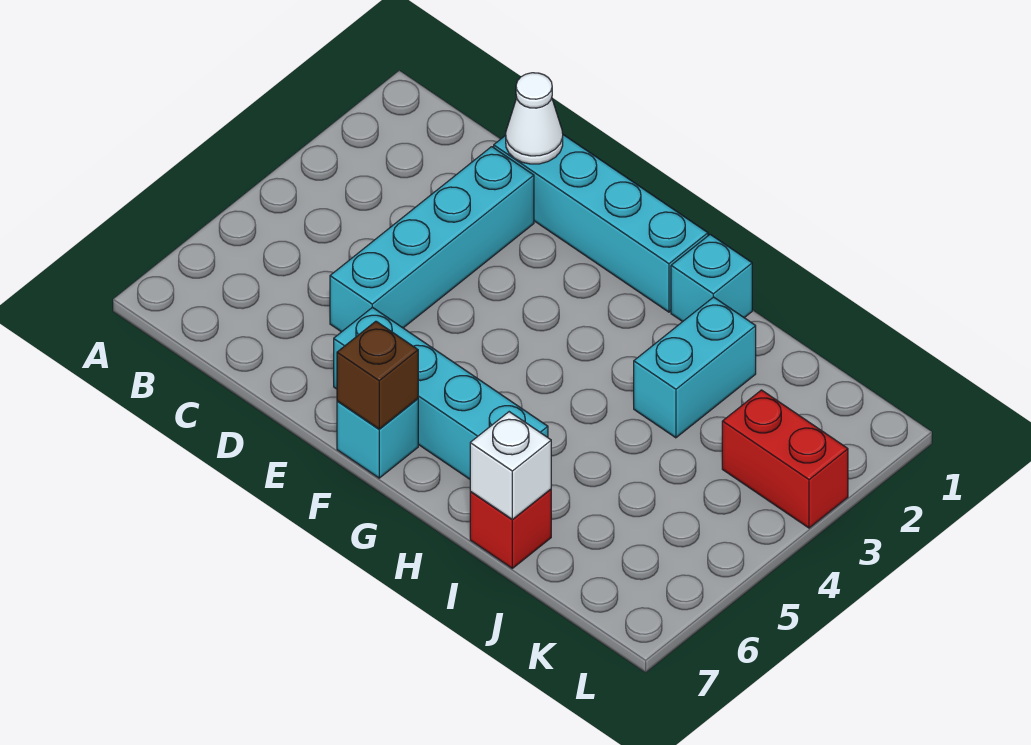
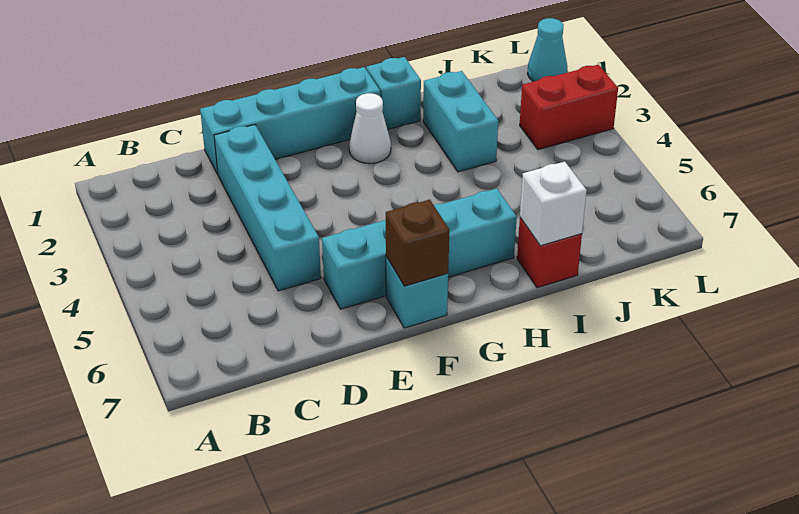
white 1x1 cone [506,73,563,164] -> white 1x1 cone moved to [349,93,391,163]
none -> cyan 1x1 cone [528,18,567,82]

